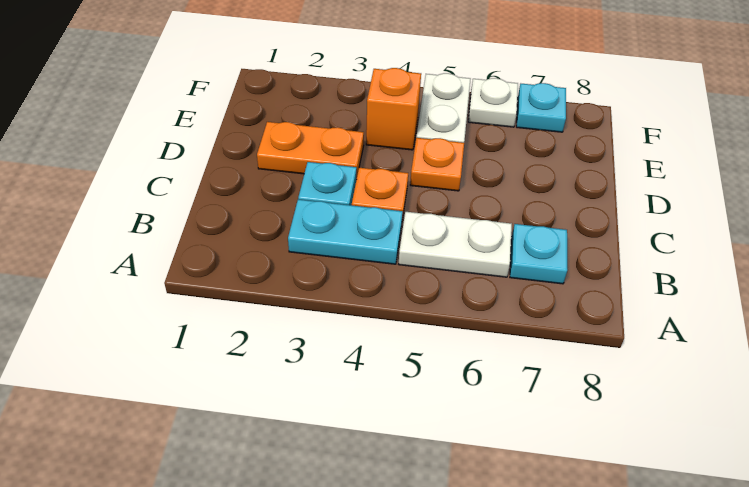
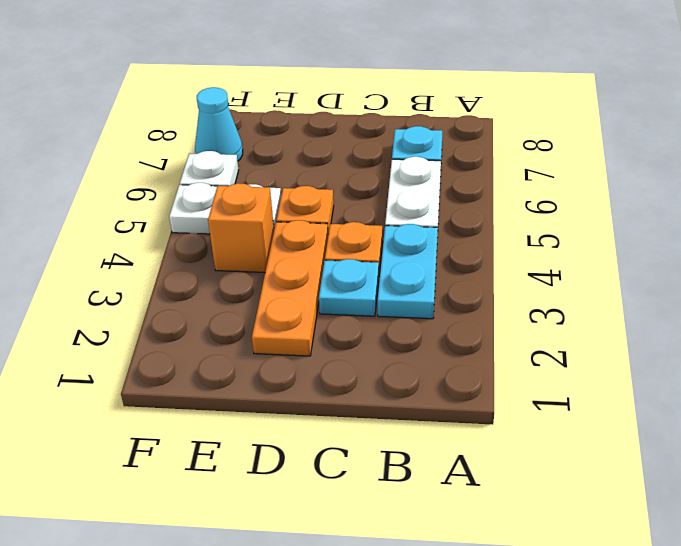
orange 1x2 plate [257,122,364,179] -> orange 1x3 plate [252,220,328,356]
cyan 1x1 plate [516,83,566,132] -> cyan 1x1 cone [195,87,243,161]

